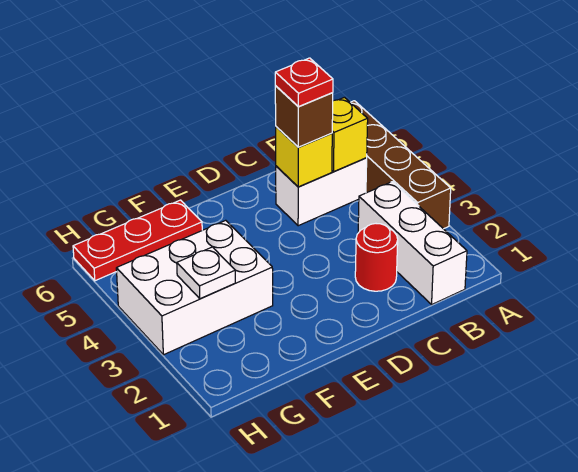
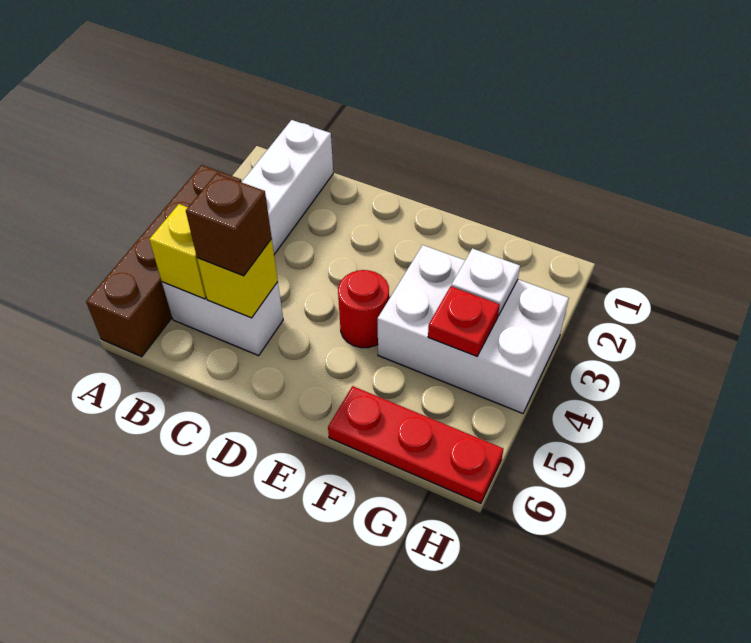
red 1x1 round brick [355,224,398,291] -> red 1x1 round brick moved to [338,270,389,348]
red 1x1 plate [275,58,333,107] -> red 1x1 plate moved to [428,286,500,356]

